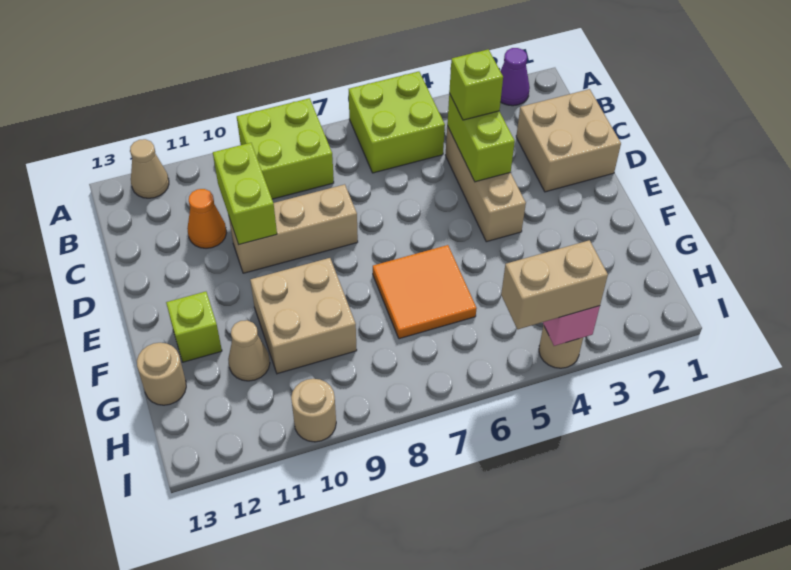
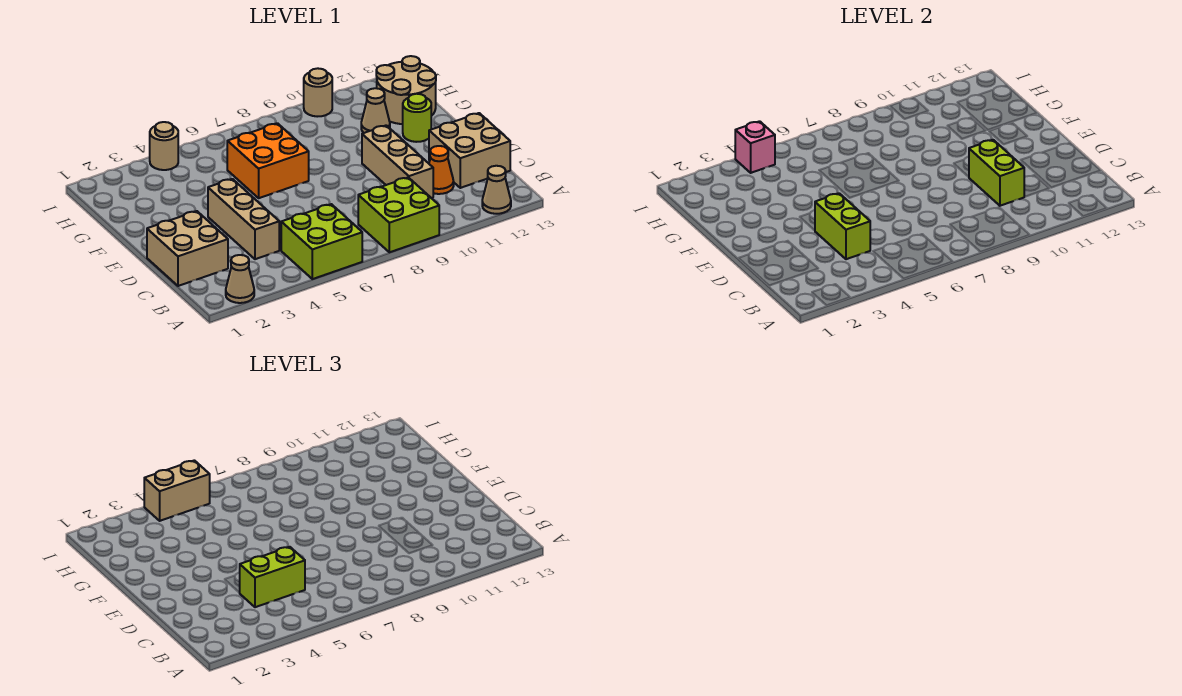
purple 1x1 cone [500,48,530,106] -> tan 1x1 cone [226,255,254,303]
lime 1x1 brick [449,49,503,120] -> lime 1x2 brick [240,547,305,607]
tan 1x3 brick [229,184,358,273] -> tan 1x3 brick turned to [362,125,433,198]
orange 2x2 tile [373,245,477,339] -> orange 2x2 brick [227,123,309,198]
tan 2x2 brick [250,258,357,374] -> tan 2x2 brick moved to [429,113,510,188]
lime 1x1 brick [166,292,222,362] -> lime 1x1 round brick [403,94,431,142]
tan 1x1 round brick [137,343,186,405] -> tan 2x2 round brick [376,56,436,124]

